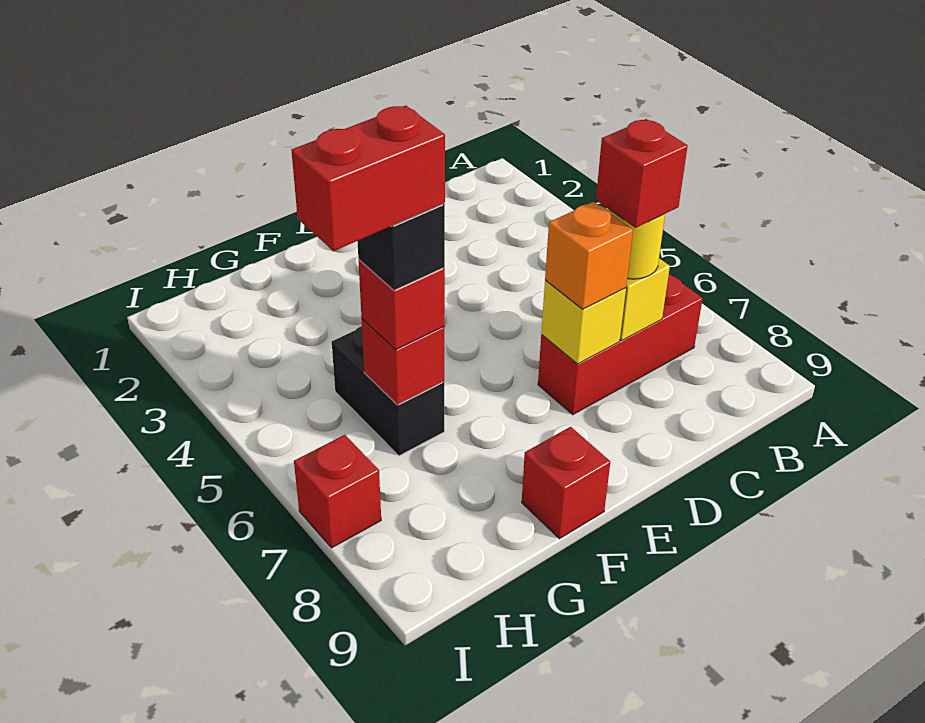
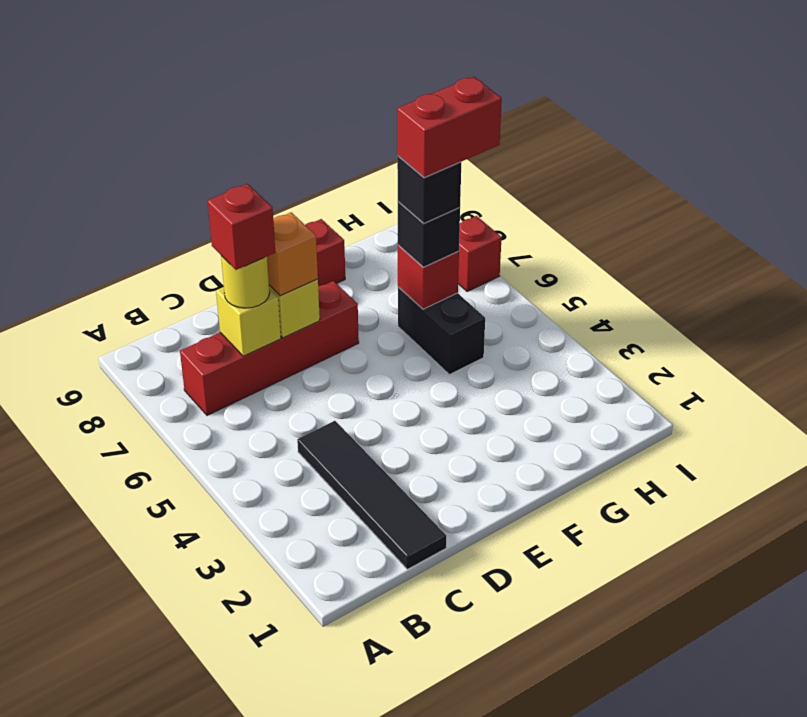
red 1x3 brick [538,274,703,415] -> red 1x4 brick [180,281,359,415]
none -> black 1x4 tile [297,421,446,569]
red 1x1 brick [358,260,445,350] -> black 1x1 brick [398,202,460,267]

